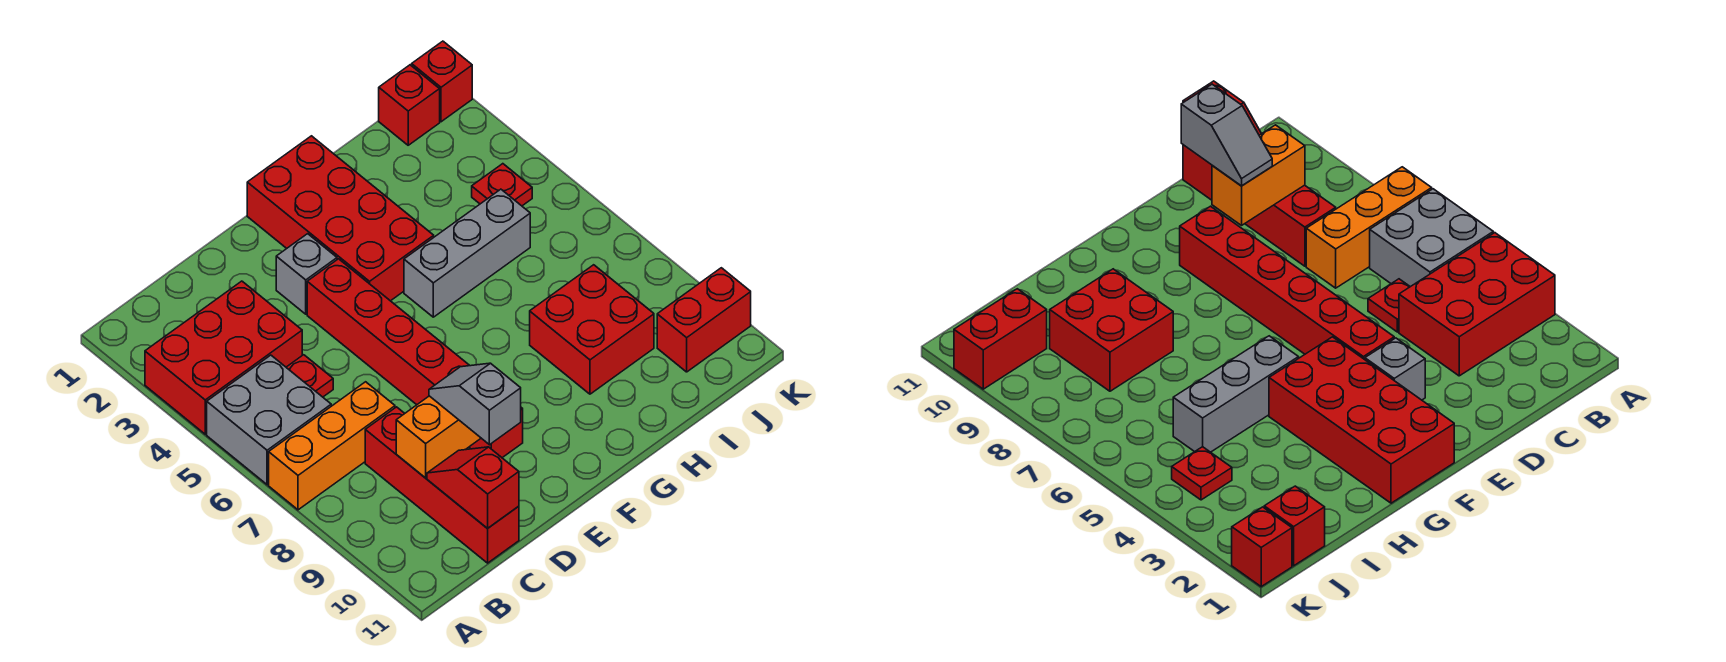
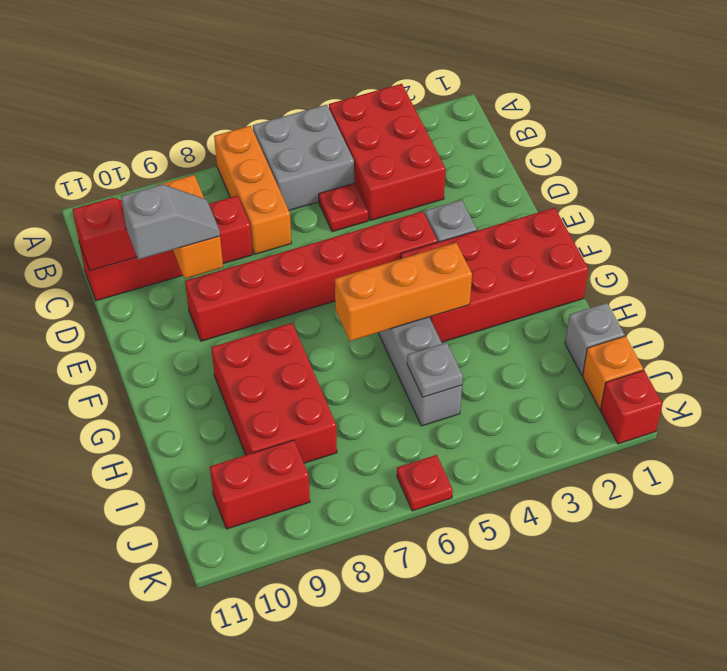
none -> orange 1x3 brick [335,243,472,341]
red 2x2 brick [530,265,654,394] -> red 2x3 brick [211,323,337,463]
none -> grey 1x1 brick [565,303,625,375]
none -> grey 1x1 plate [407,343,463,397]
red 1x1 brick [379,65,440,145] -> orange 1x1 brick [583,336,643,409]
red 1x1 plate [472,164,532,206] -> red 1x1 plate moved to [397,455,453,511]
red 1x2 brick [657,268,751,372] -> red 1x2 brick turned to [210,440,310,529]

